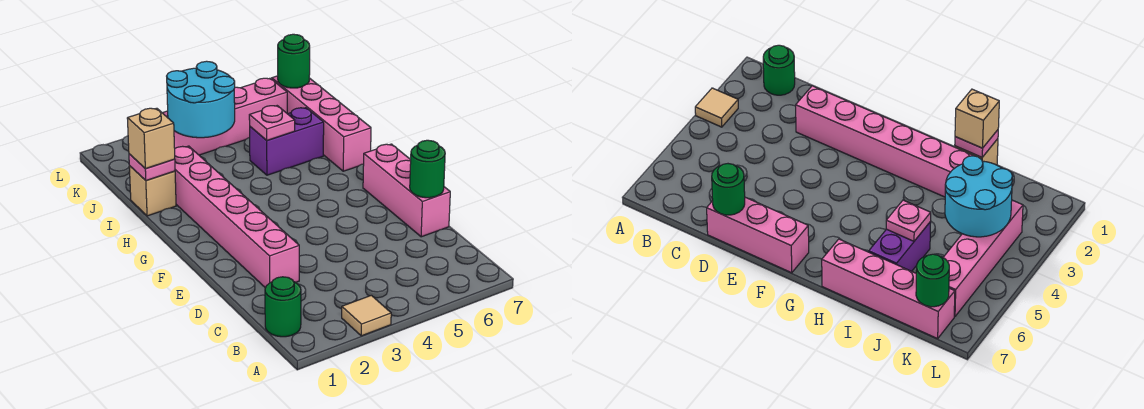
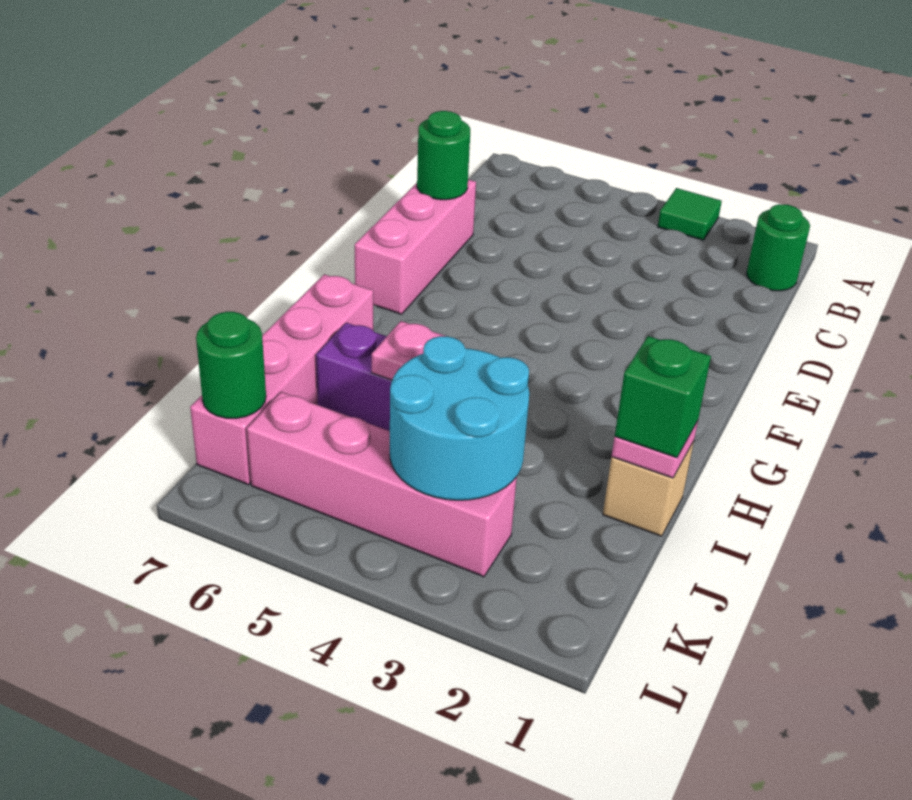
tan 1x1 tile [342,295,391,336] -> green 1x1 tile [658,188,722,240]
pink 1x6 brick [175,146,299,288] -> none
tan 1x1 brick [127,108,175,169] -> green 1x1 brick [615,336,711,458]

